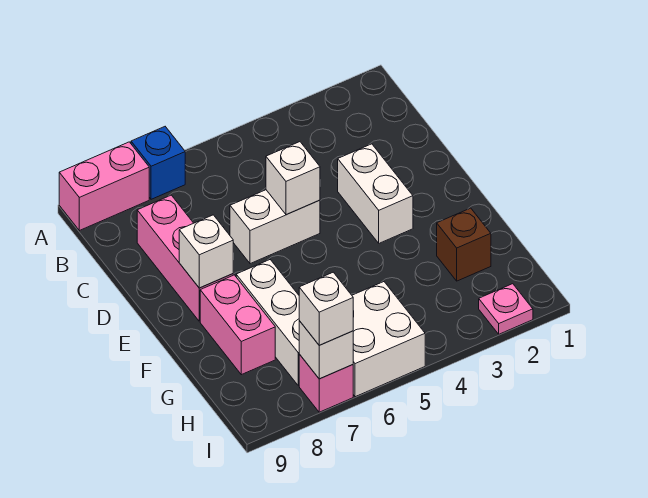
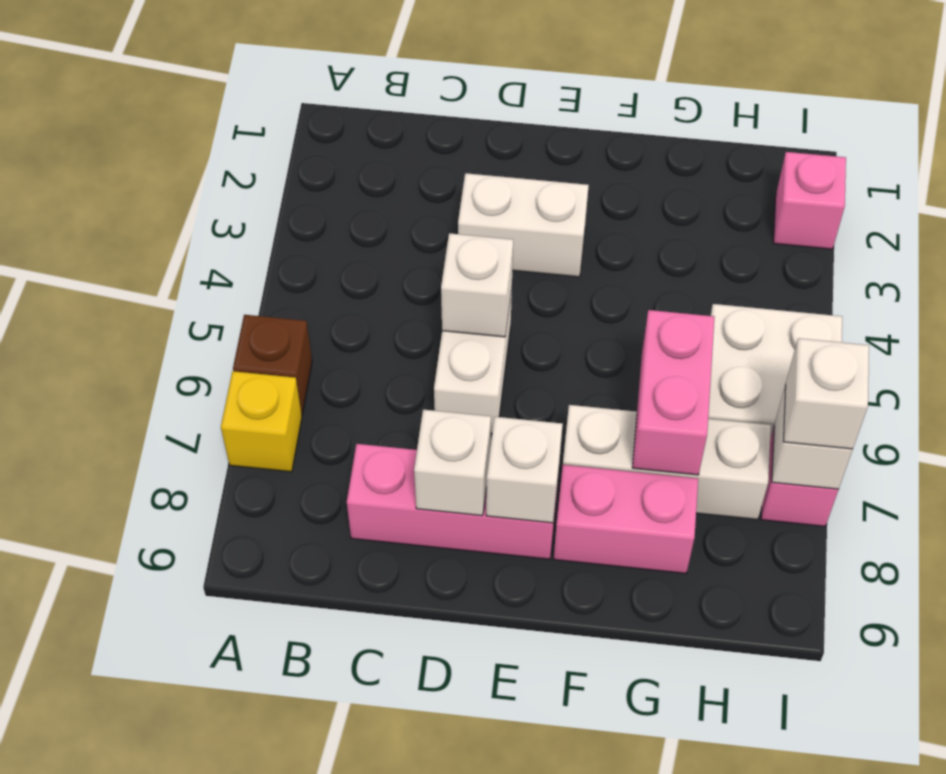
blue 1x1 brick [131,127,185,199] -> yellow 1x1 brick [221,371,302,472]
pink 1x2 brick [59,142,149,231] -> pink 1x2 brick moved to [632,310,714,475]
none -> white 1x1 brick [414,410,491,516]
brown 1x1 brick [437,208,491,281] -> brown 1x1 brick moved to [233,315,312,414]
pink 1x1 plate [479,284,533,334] -> pink 1x1 brick [773,152,846,249]

